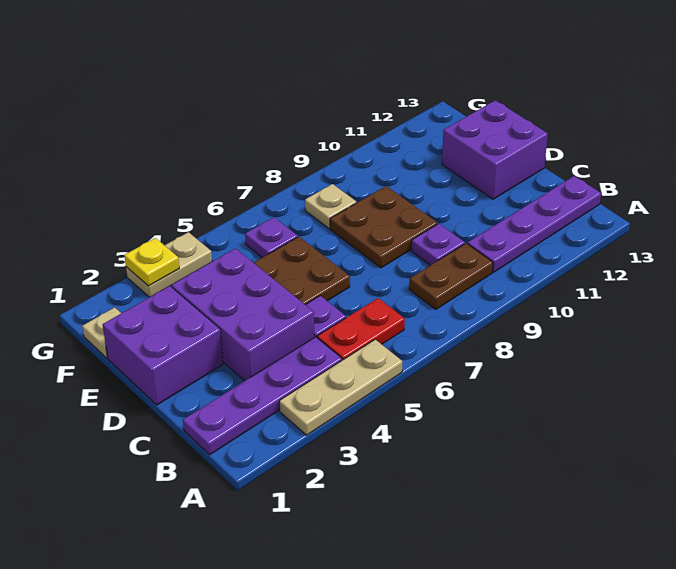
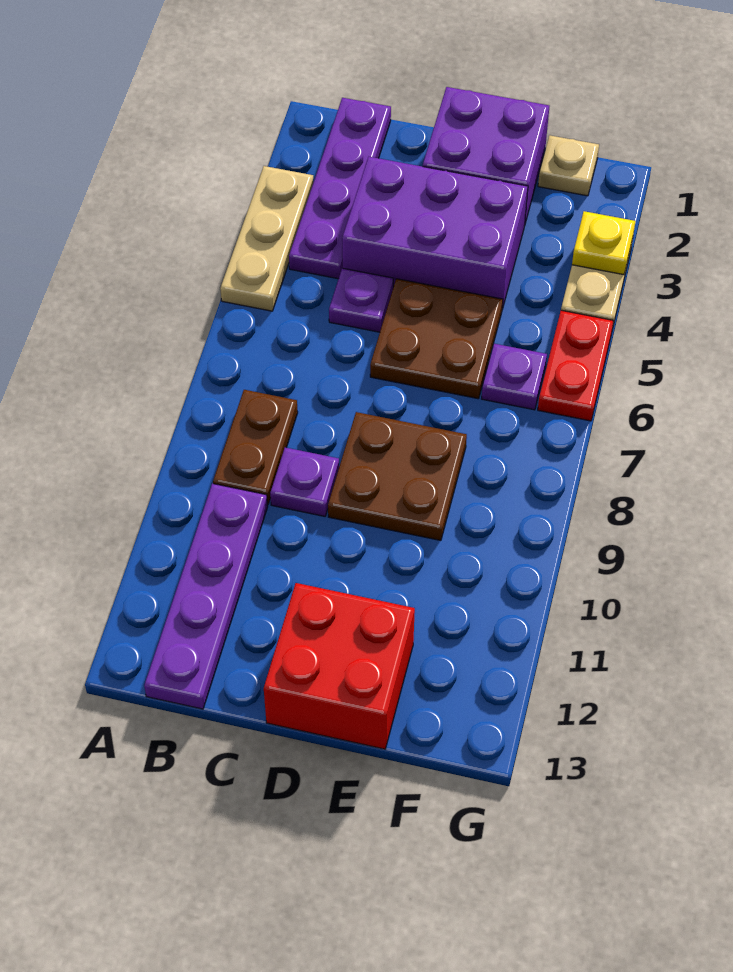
red 1x2 plate [317,298,405,360] -> red 1x2 plate moved to [538,310,614,421]
purple 2x2 brick [442,100,548,199] -> red 2x2 brick [264,583,415,749]
tan 1x1 plate [305,184,356,228] -> none

